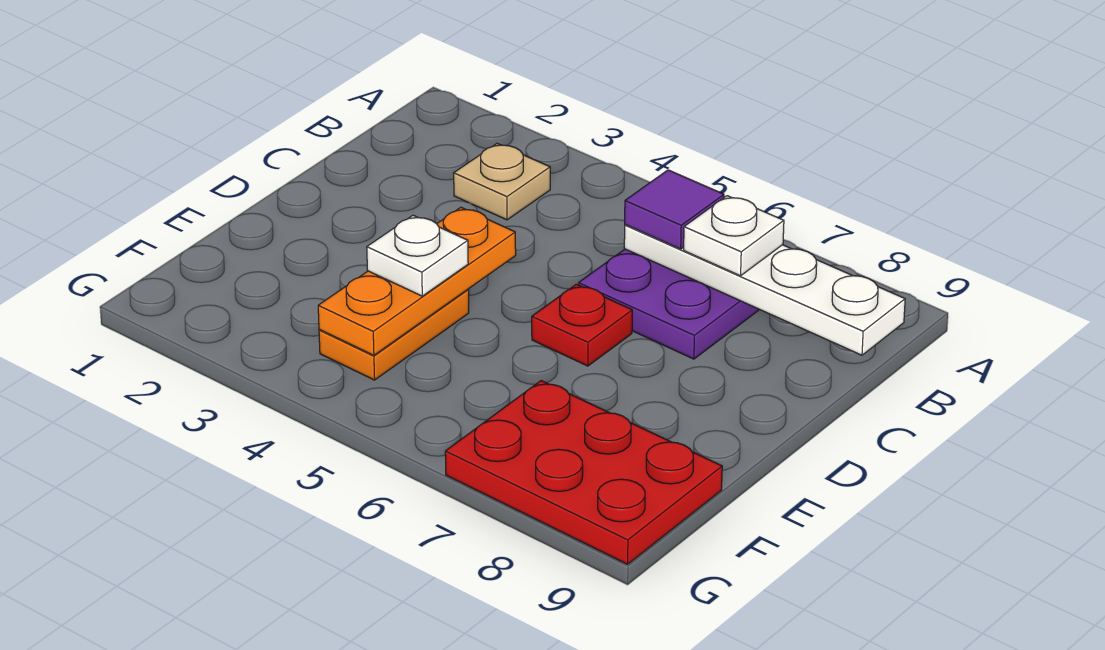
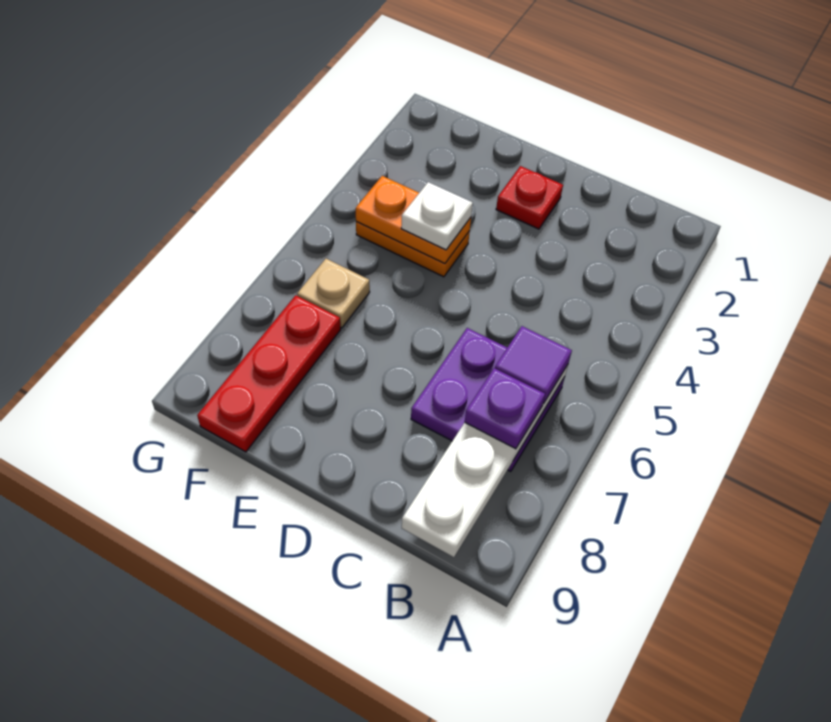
tan 1x1 plate [454,143,550,220] -> tan 1x1 plate moved to [297,259,370,328]
white 1x1 plate [684,196,784,276] -> purple 1x1 plate [465,368,545,449]
orange 1x3 plate [318,207,516,355] -> orange 1x2 plate [356,176,471,263]
red 1x1 plate [532,284,632,366] -> red 1x1 plate moved to [496,166,563,229]
red 2x3 plate [445,381,722,564] -> red 1x3 plate [197,295,341,452]

